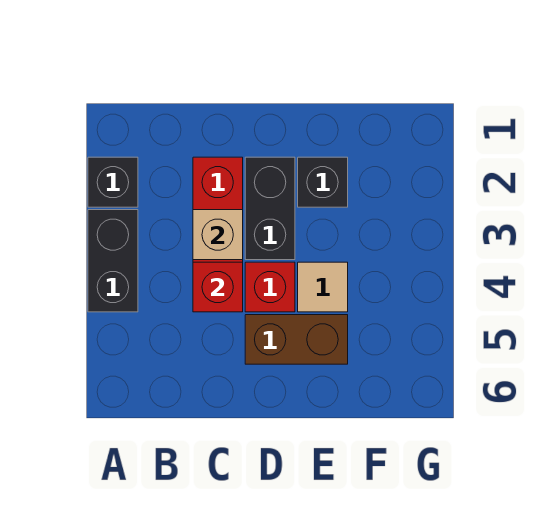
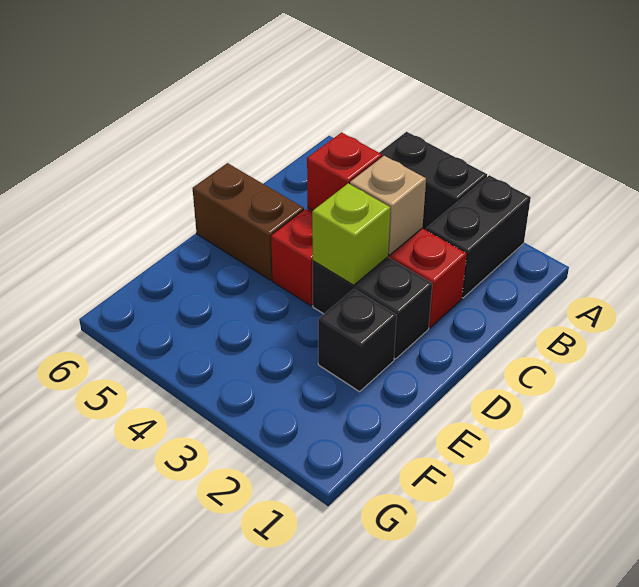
black 1x1 brick [88,157,138,207] -> black 1x2 brick [426,175,531,298]
none -> lime 1x1 brick [312,183,390,285]
brown 1x2 brick [245,315,348,364] -> brown 1x2 brick turned to [193,163,304,280]
tan 1x1 tile [298,262,348,312] -> none

